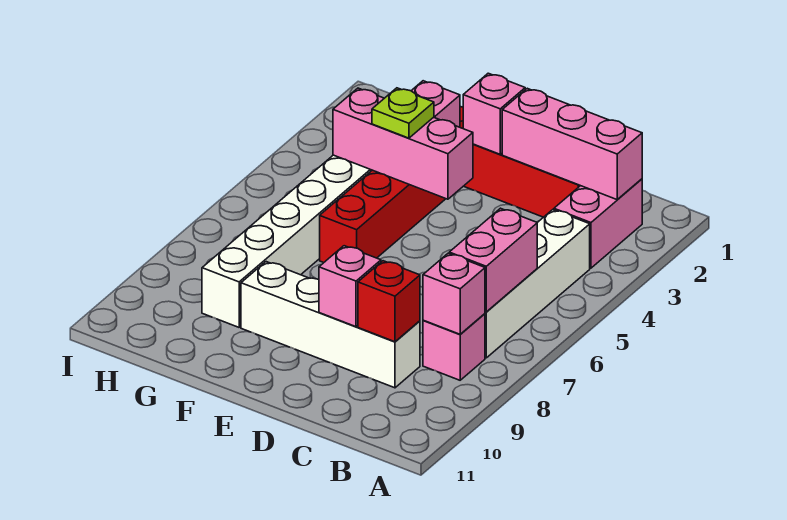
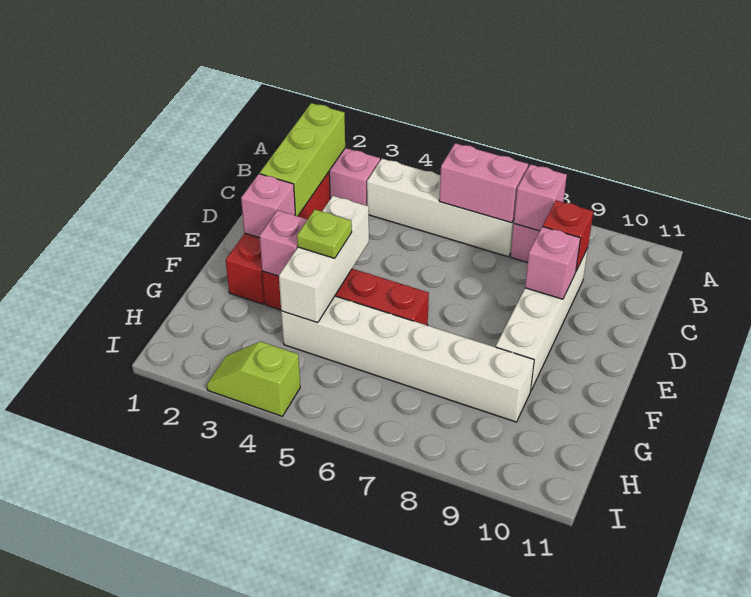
pink 1x3 brick [502,88,642,200] -> lime 1x3 brick [260,103,345,216]
pink 1x3 brick [333,88,473,199] -> white 1x3 brick [279,196,369,323]
none -> lime 1x2 slope [207,341,300,416]

